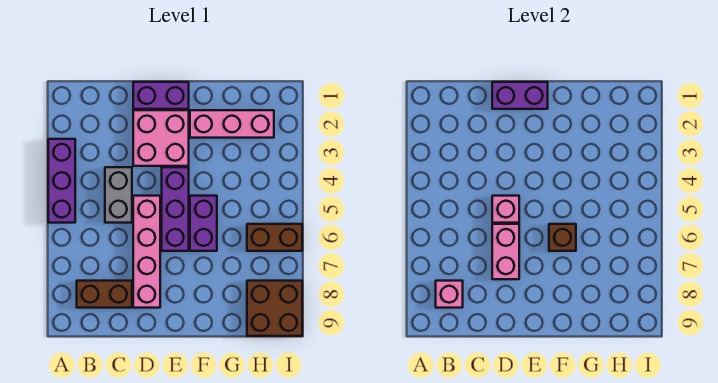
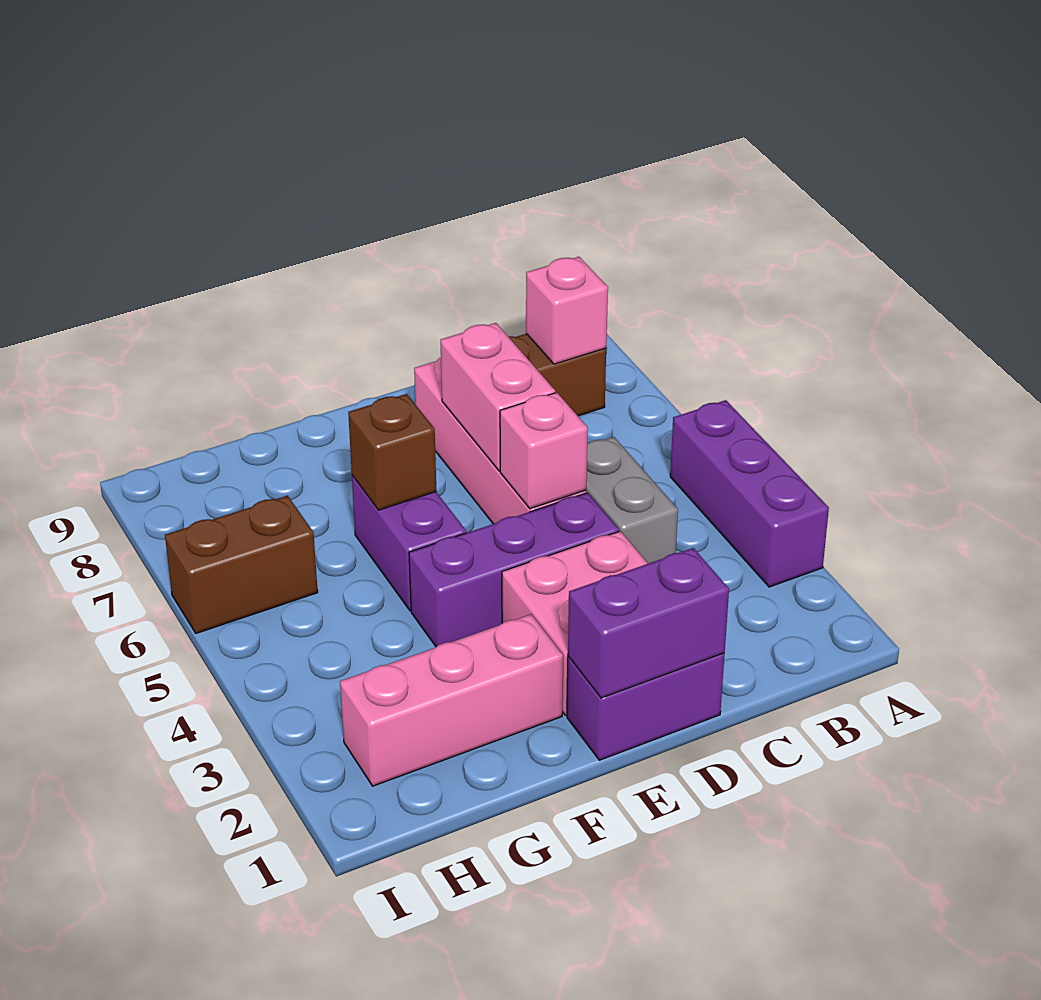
purple 1x3 brick [162,167,189,251] -> purple 1x3 brick turned to [409,493,619,647]
brown 2x2 brick [247,281,302,336] -> none

